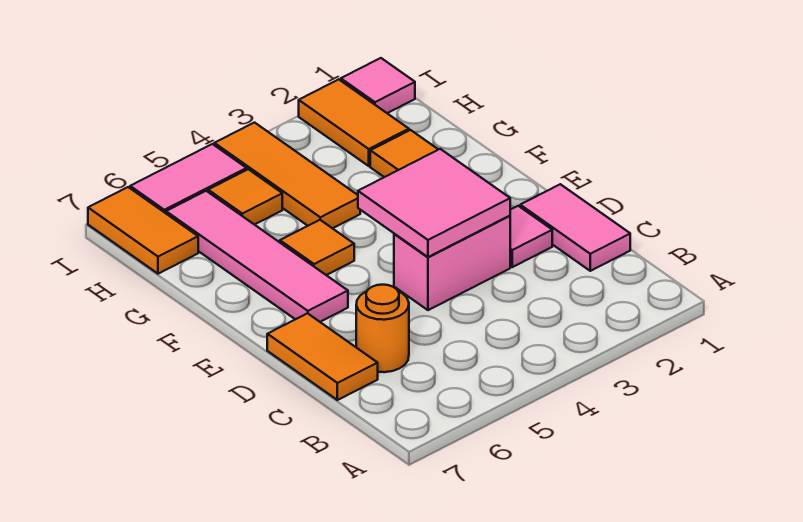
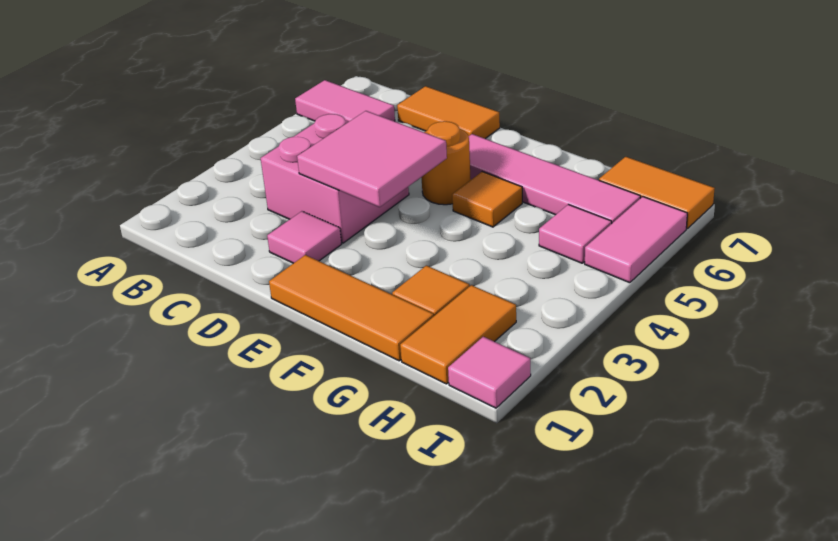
pink 1x2 tile [520,184,630,271] -> pink 1x2 tile moved to [295,80,395,121]
orange 1x1 round brick [356,285,409,372] -> orange 1x1 round brick moved to [421,121,471,205]
pink 1x2 brick [394,216,510,310] -> pink 2x2 brick [261,114,409,243]
orange 1x3 tile [214,123,360,228] -> orange 1x3 tile moved to [269,255,434,361]
orange 1x2 tile [299,79,409,166] -> orange 1x2 tile turned to [400,285,516,384]
orange 1x1 tile [208,169,282,225] -> pink 1x1 tile [539,204,612,263]

